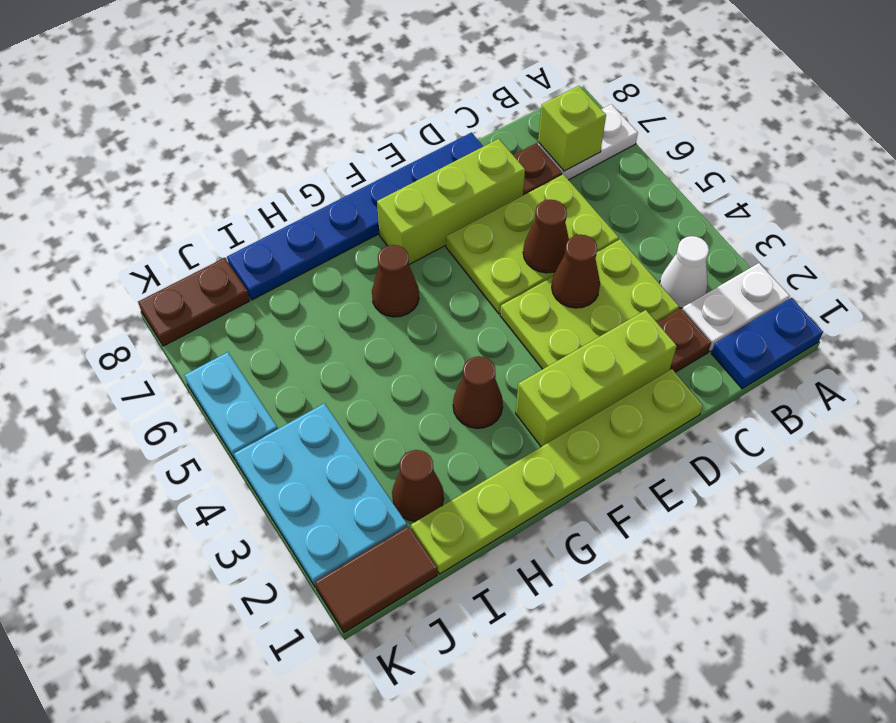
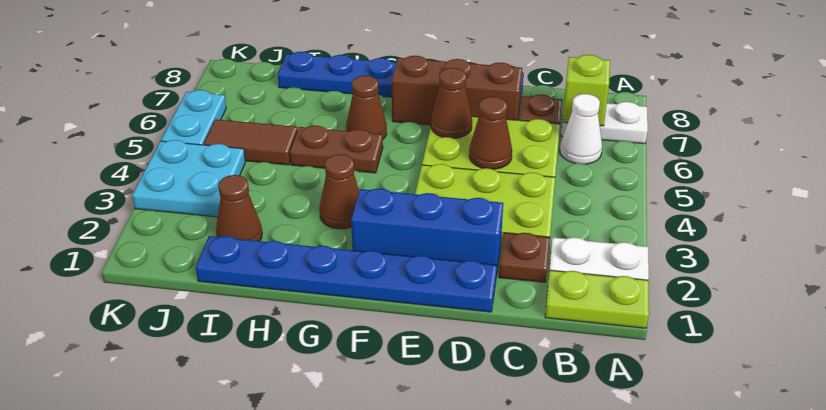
blue 1x2 plate [711,298,823,389] -> lime 1x2 plate [545,270,649,328]
white 1x1 cone [660,236,709,308] -> white 1x1 cone moved to [560,94,602,164]
lime 1x6 plate [411,369,703,574] -> blue 1x6 plate [196,236,497,312]
lime 1x3 brick [516,310,677,447] -> blue 1x3 brick [351,189,503,275]
brown 1x1 cone [552,235,600,308] -> brown 1x1 cone moved to [431,68,472,138]
lime 1x3 brick [377,139,525,265] -> brown 1x3 brick [392,56,522,125]
brown 1x2 tile [315,526,437,633] -> brown 1x2 tile moved to [204,119,297,165]
cyan 2x3 plate [234,403,407,587] -> cyan 2x2 plate [132,140,245,217]
brown 1x2 plate [138,258,250,346] -> brown 1x2 plate moved to [290,126,383,173]

